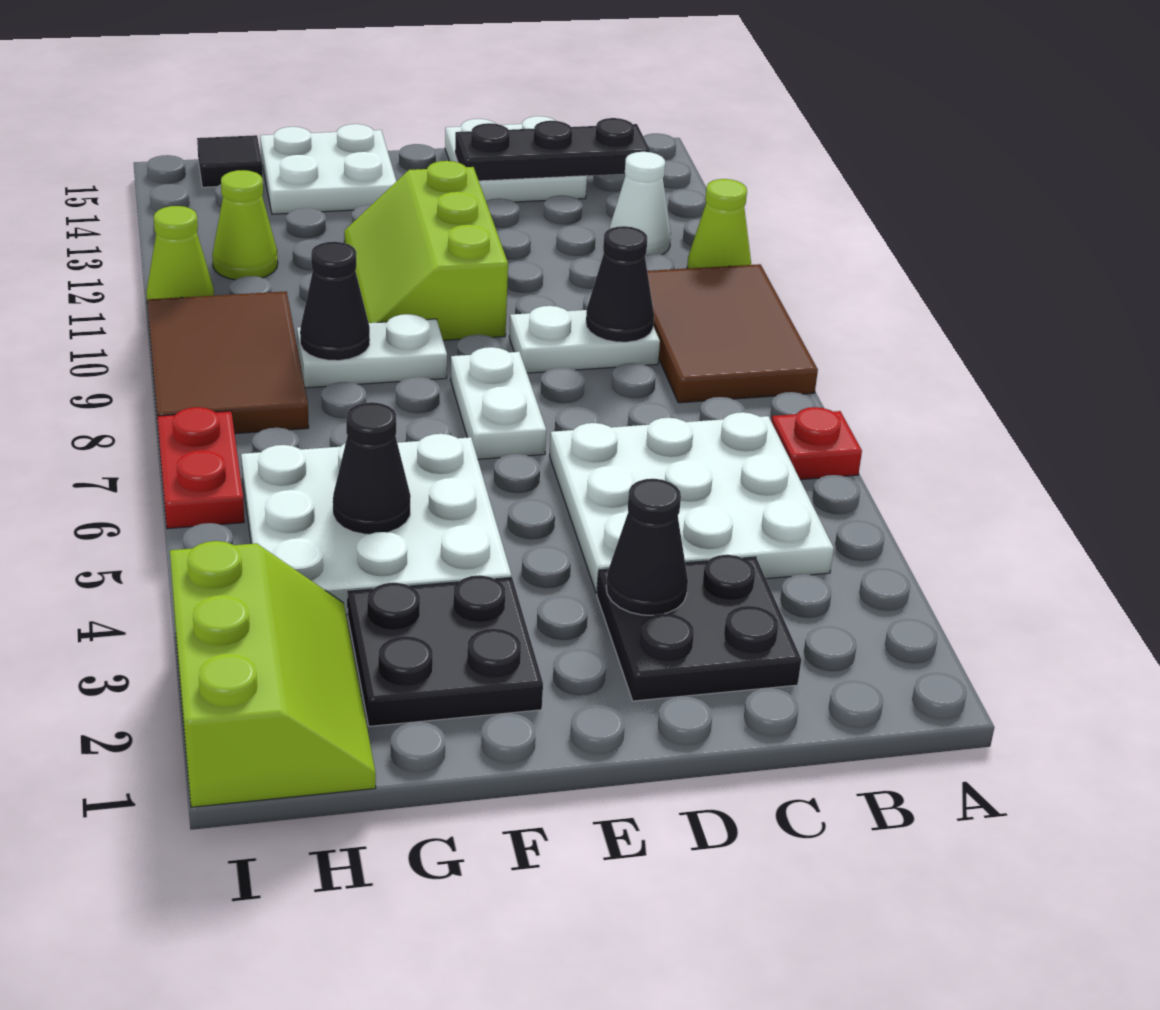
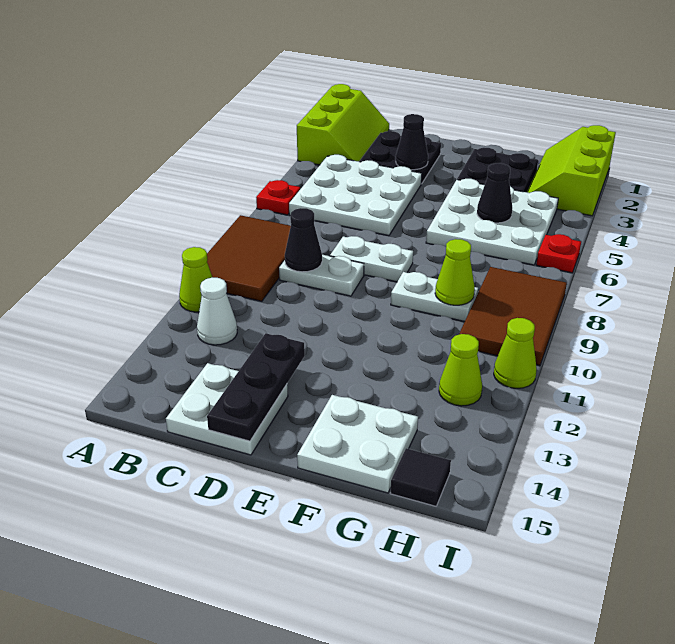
black 1x3 plate [455,118,650,181] -> black 1x3 plate turned to [207,333,305,441]
white 1x2 plate [451,347,546,459] -> white 1x2 plate turned to [330,236,413,282]
lime 2x3 slope [344,161,508,340] -> lime 2x3 slope moved to [297,84,389,165]
black 1x1 cone [300,242,370,361] -> lime 1x1 cone [435,239,475,305]
red 1x2 plate [157,407,244,529] -> red 1x1 plate [536,234,581,273]

